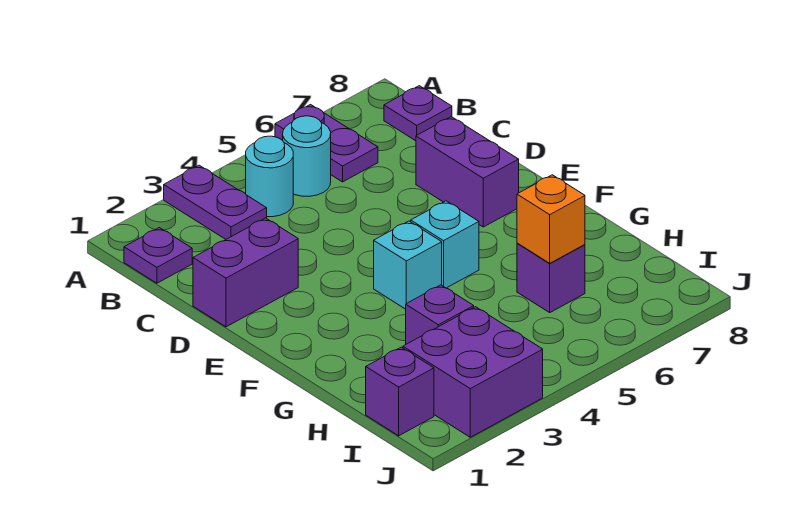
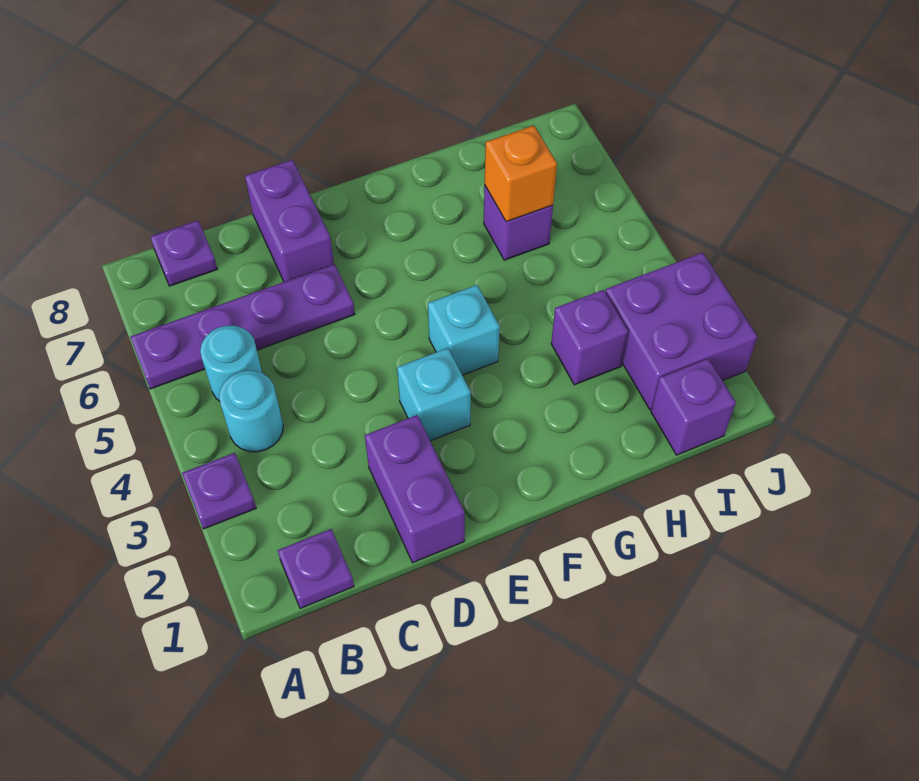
purple 1x2 plate [164,165,267,239] -> purple 1x1 plate [182,453,256,529]
purple 1x2 plate [275,105,378,182] -> purple 1x4 plate [130,264,355,389]
purple 1x2 brick [416,117,519,227] -> purple 1x2 brick turned to [245,160,334,282]
cyan 1x1 brick [411,201,479,288] -> cyan 1x1 brick moved to [397,348,471,441]

